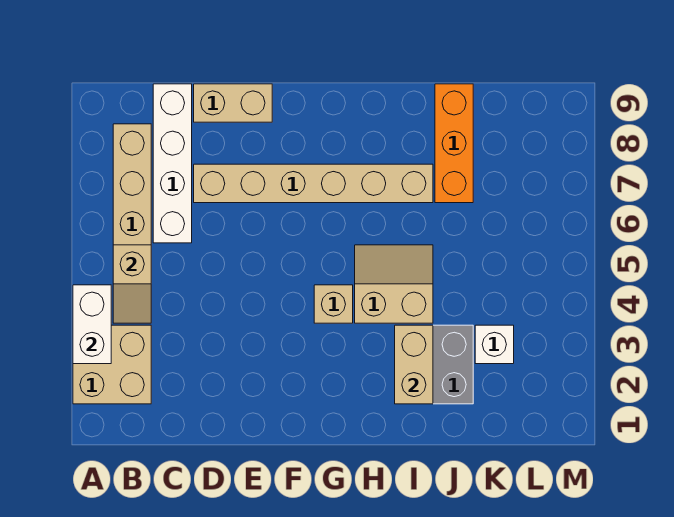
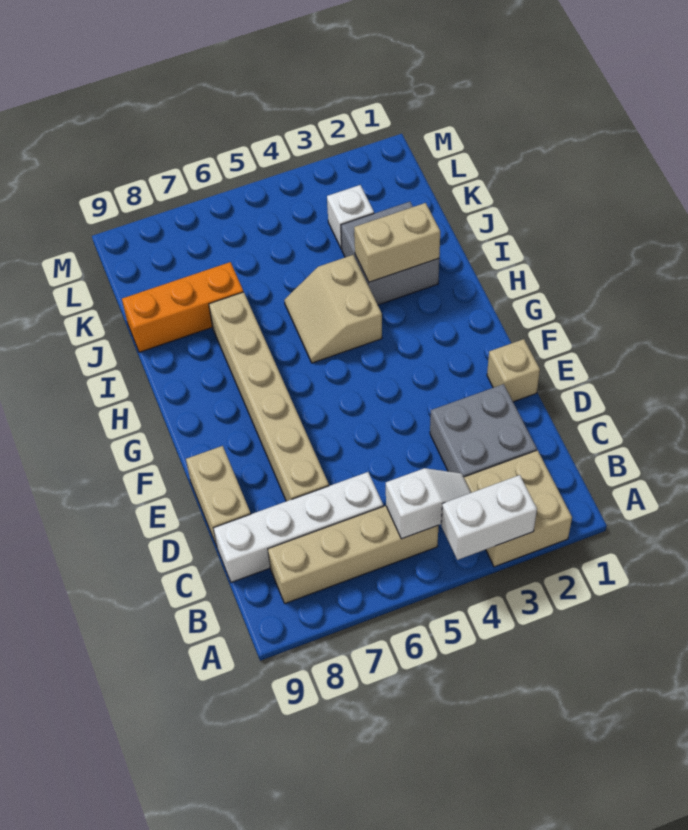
tan 1x2 slope [113,245,151,323] -> white 1x2 slope [386,468,471,539]
none -> grey 2x2 brick [430,384,537,477]
tan 1x1 brick [314,285,353,323] -> tan 1x1 brick moved to [487,339,540,402]

